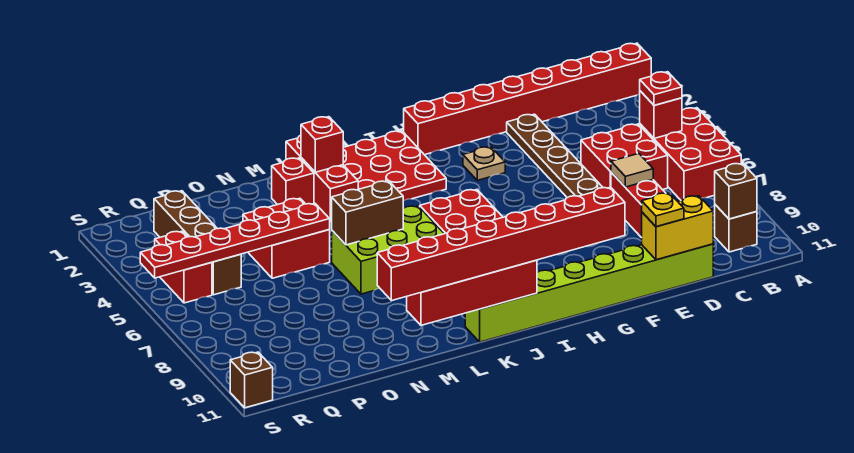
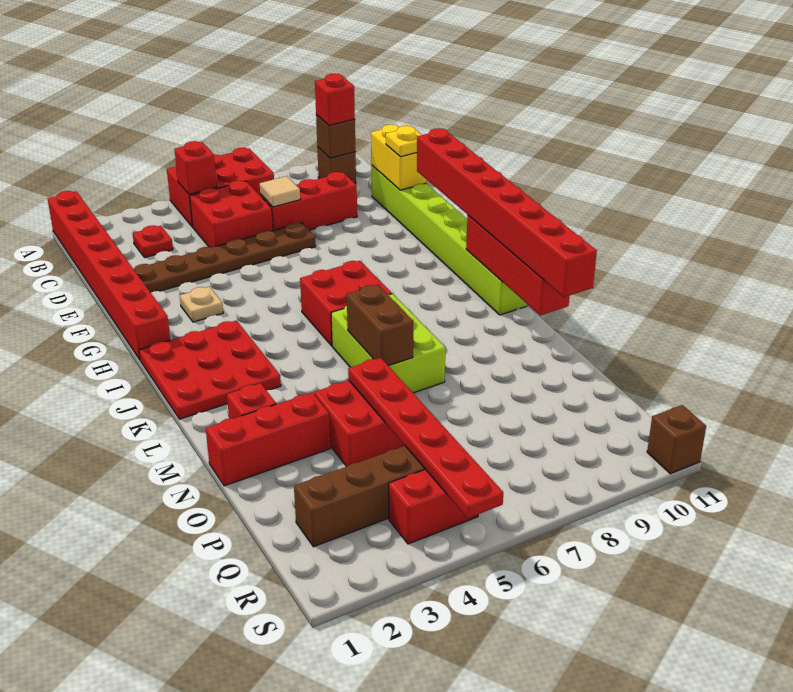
red 1x1 plate [640,72,682,105] -> red 1x1 plate moved to [133,226,173,258]
red 1x3 brick [286,135,358,222] -> red 1x3 brick moved to [206,393,330,486]
red 1x1 brick [301,117,343,172] -> red 1x1 brick moved to [315,73,355,126]

